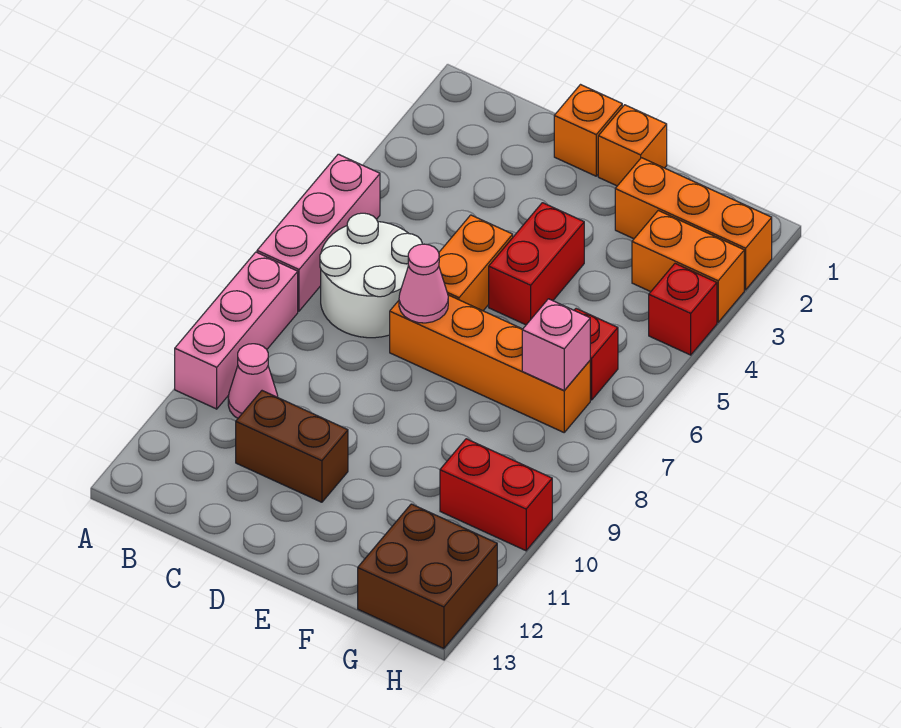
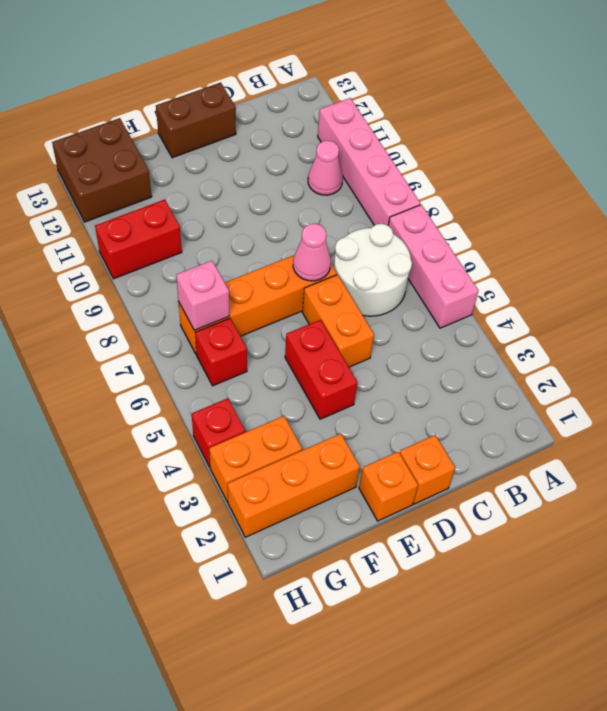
pink 1x3 brick [175,252,298,409] -> pink 1x4 brick [318,98,420,225]
brown 1x2 brick [236,391,348,502] -> brown 1x2 brick moved to [156,82,236,158]

